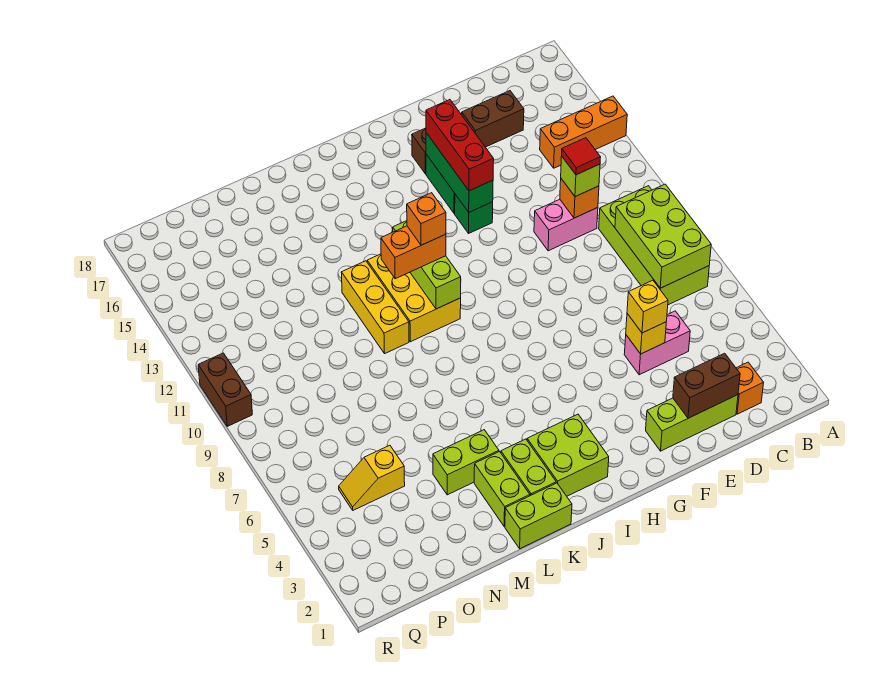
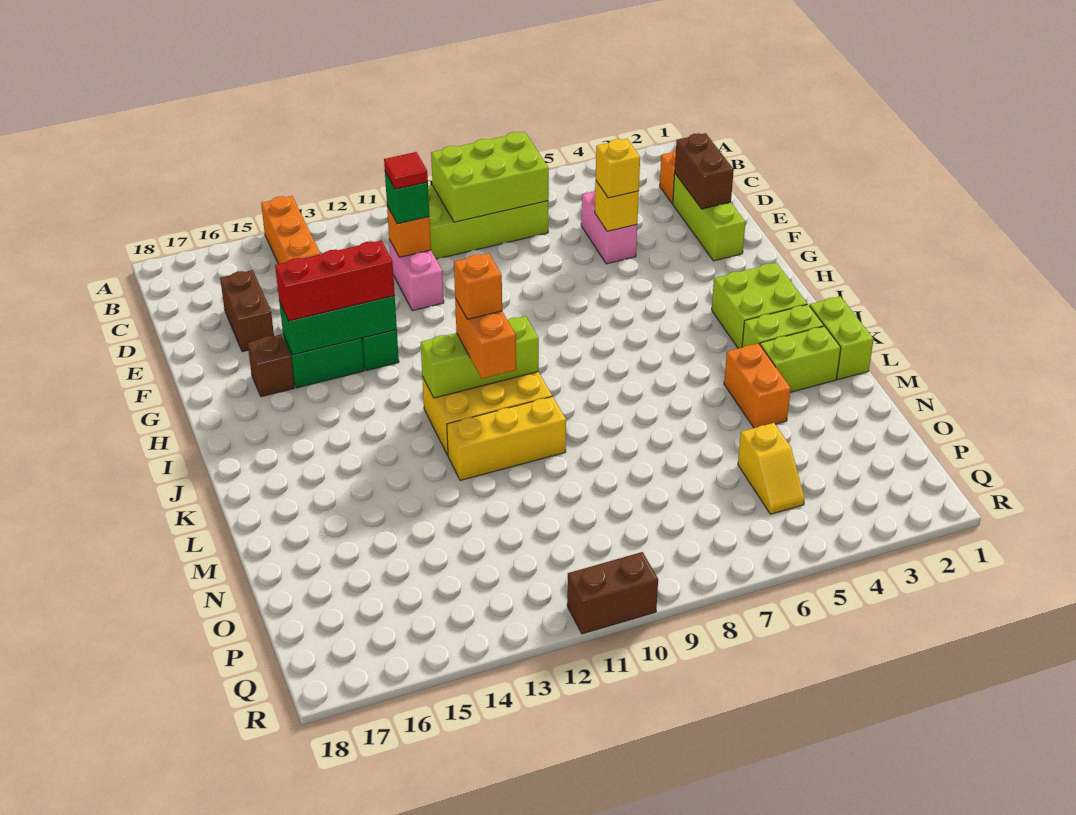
lime 1x1 brick [561,156,600,197] -> green 1x1 brick [385,172,429,224]
lime 1x2 brick [433,430,499,495] -> orange 1x2 brick [724,343,791,428]

